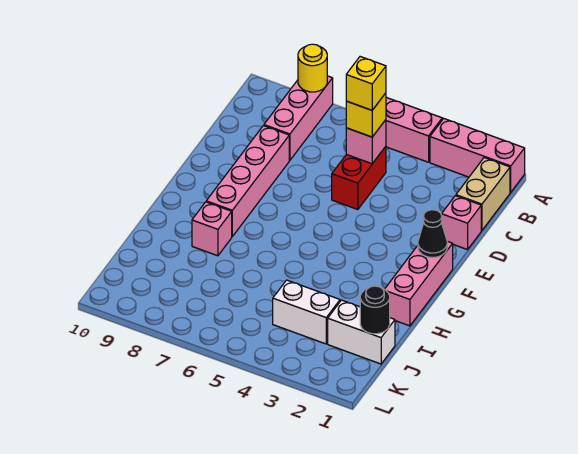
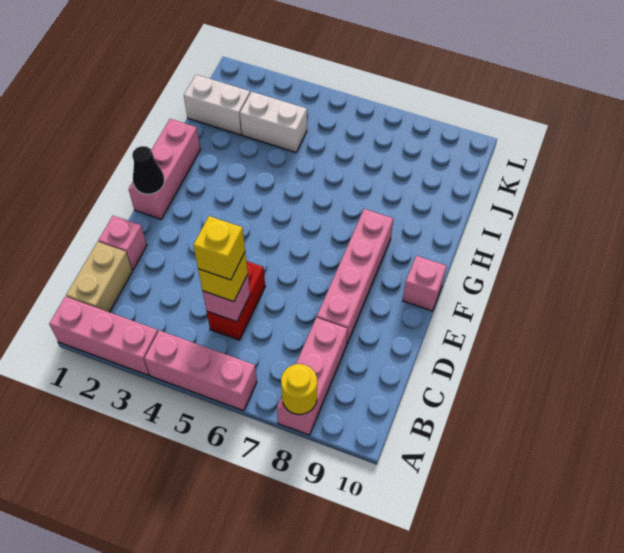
pink 1x1 brick [192,202,232,256] -> pink 1x1 brick moved to [403,256,447,311]
black 1x1 round brick [360,286,390,334] -> none

